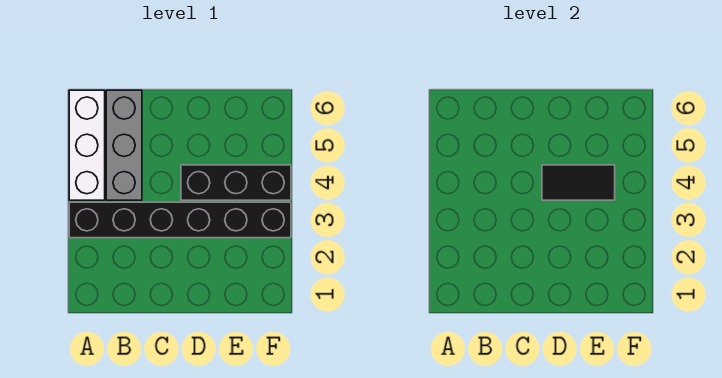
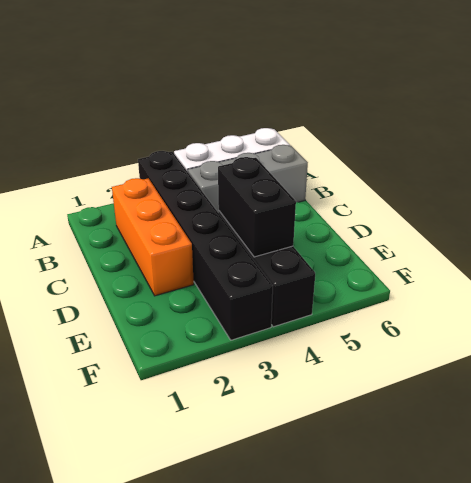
none -> orange 1x3 brick [112,178,194,296]
black 1x2 tile [542,165,615,200] -> black 1x2 brick [218,157,296,257]

